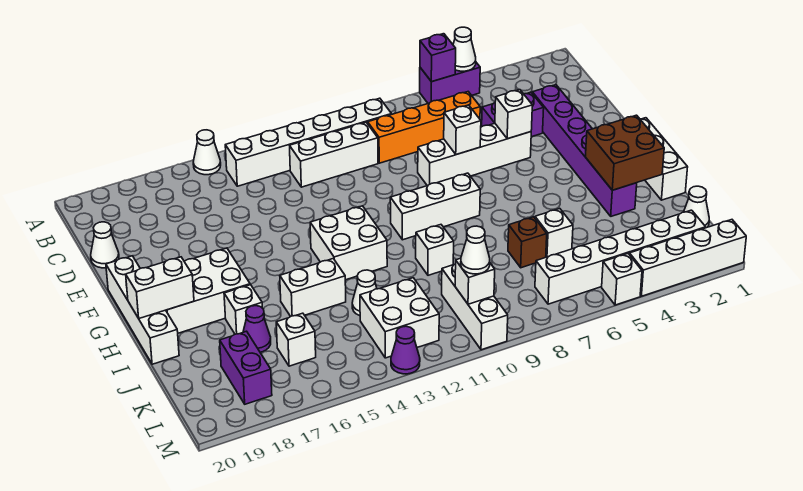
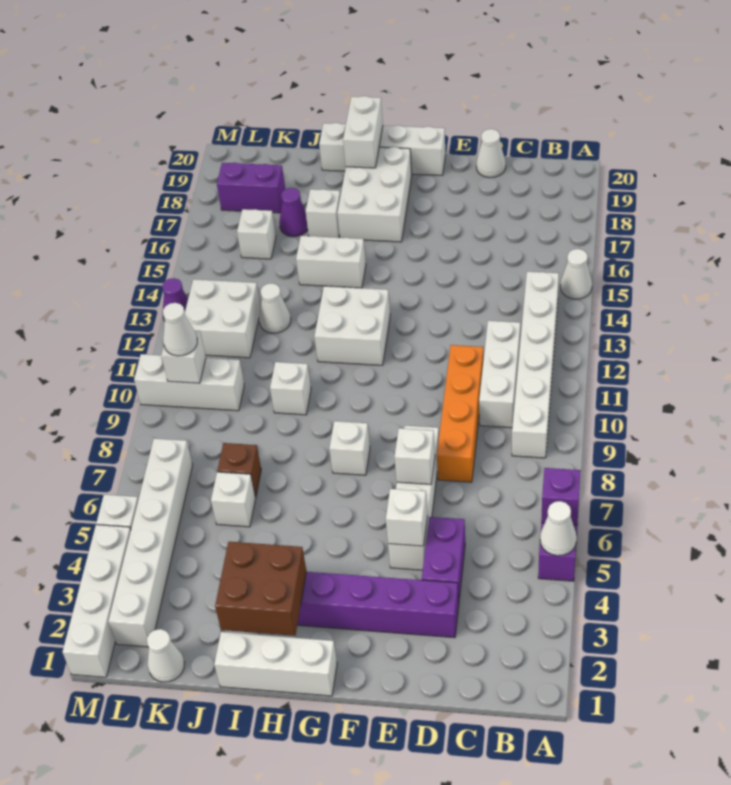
orange 1x4 brick [368,92,480,163] -> orange 1x4 brick moved to [437,345,484,482]
white 1x3 brick [390,173,480,240] -> white 1x1 brick [329,421,370,475]
white 1x2 brick [280,259,346,317] -> white 1x2 brick turned to [296,236,366,288]

